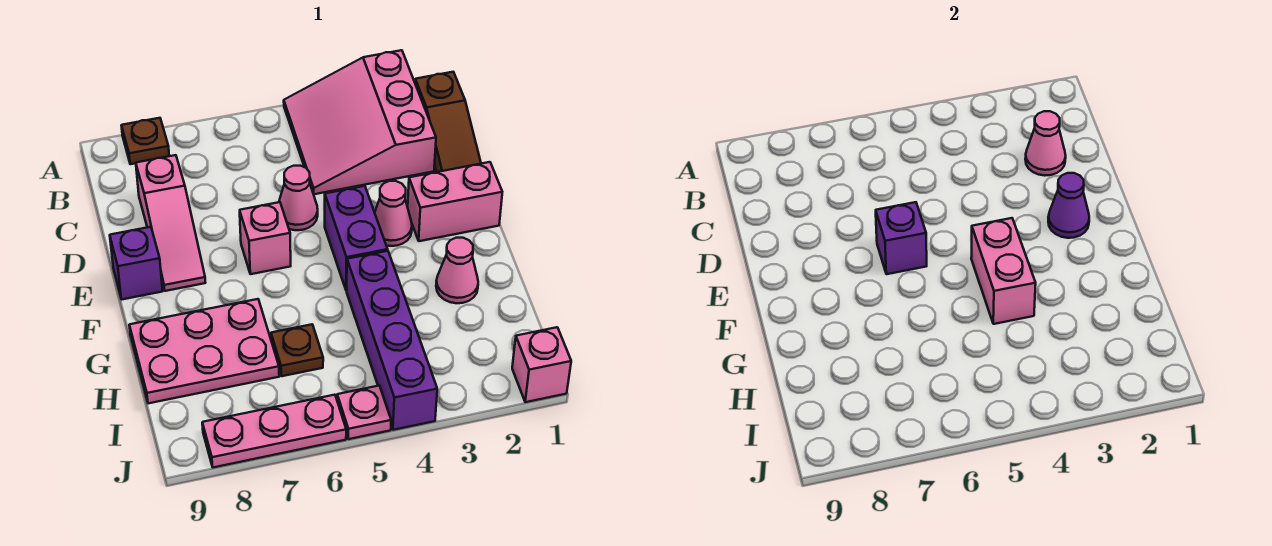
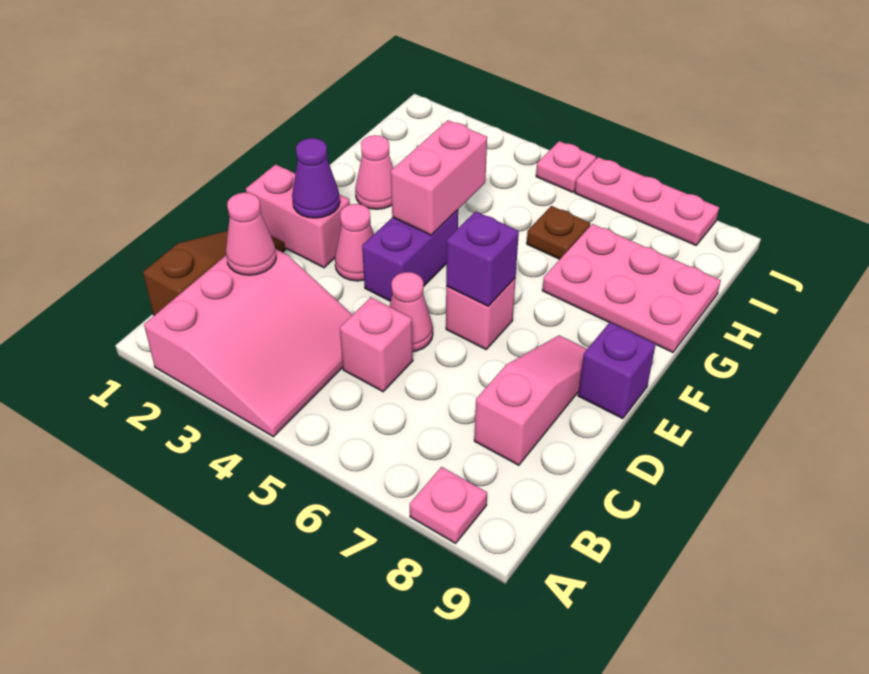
brown 1x1 plate [121,118,169,164] -> pink 1x1 plate [410,467,487,543]
purple 1x4 brick [347,251,437,430] -> none
pink 1x1 brick [512,327,571,402] -> pink 1x1 brick moved to [340,297,413,392]

